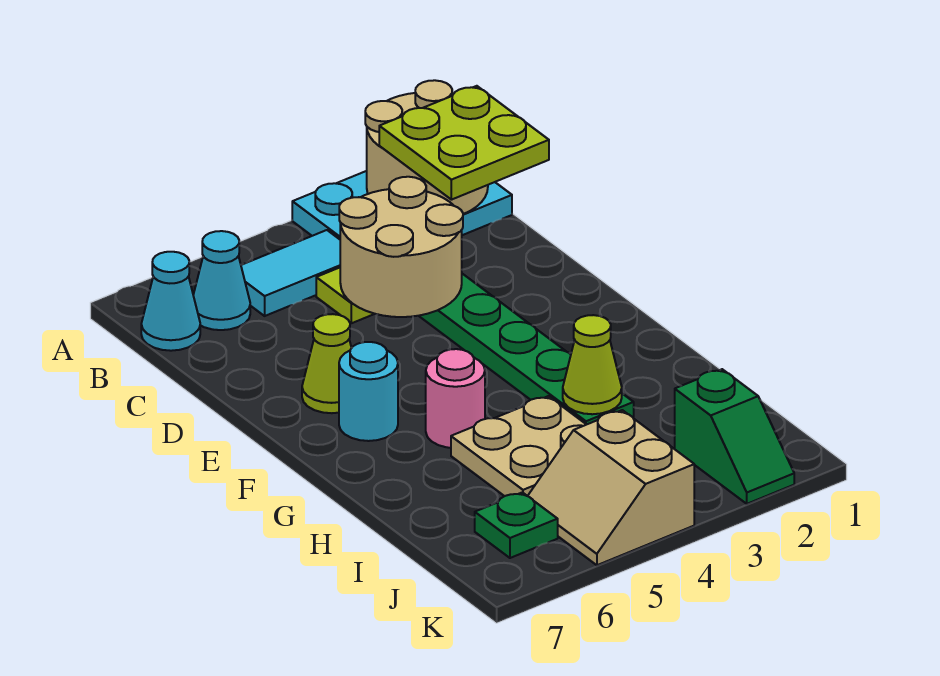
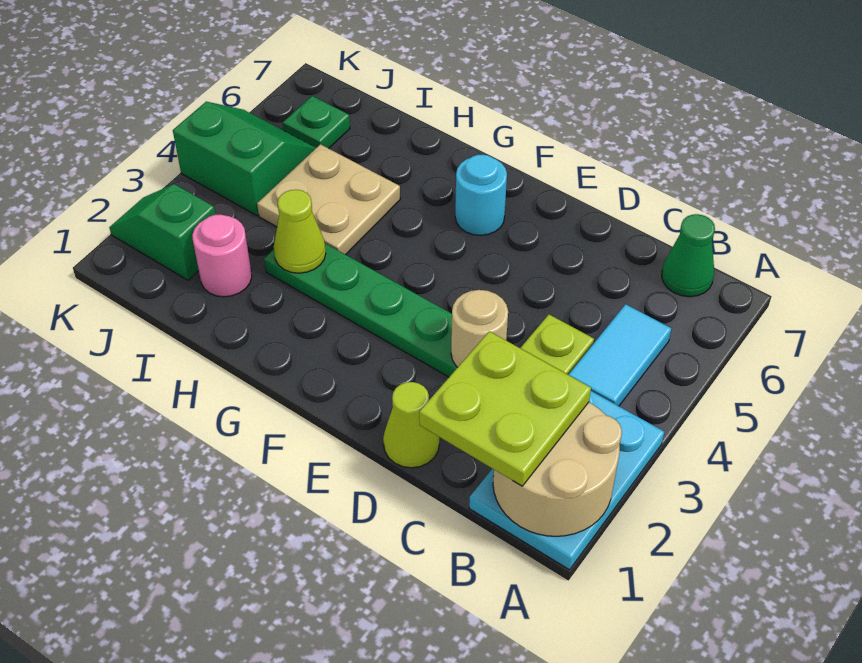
cyan 1x1 cone [193,231,250,330] -> none
cyan 1x1 cone [141,252,200,351] -> green 1x1 cone [662,214,715,297]
tan 2x2 round brick [339,177,463,317] -> tan 1x1 round brick [451,290,508,367]
lime 1x1 cone [302,314,351,413] -> lime 1x1 cone moved to [383,382,439,468]
pink 1x1 round brick [426,349,485,448] -> pink 1x1 round brick moved to [192,214,252,297]
tan 2x2 slope [528,410,694,565] -> green 2x2 slope [173,102,316,216]

